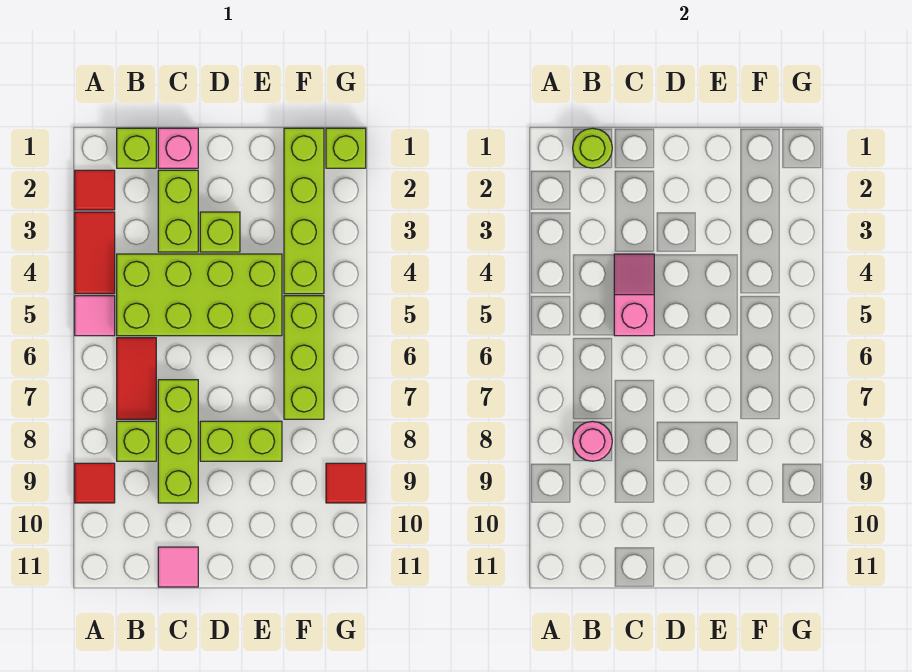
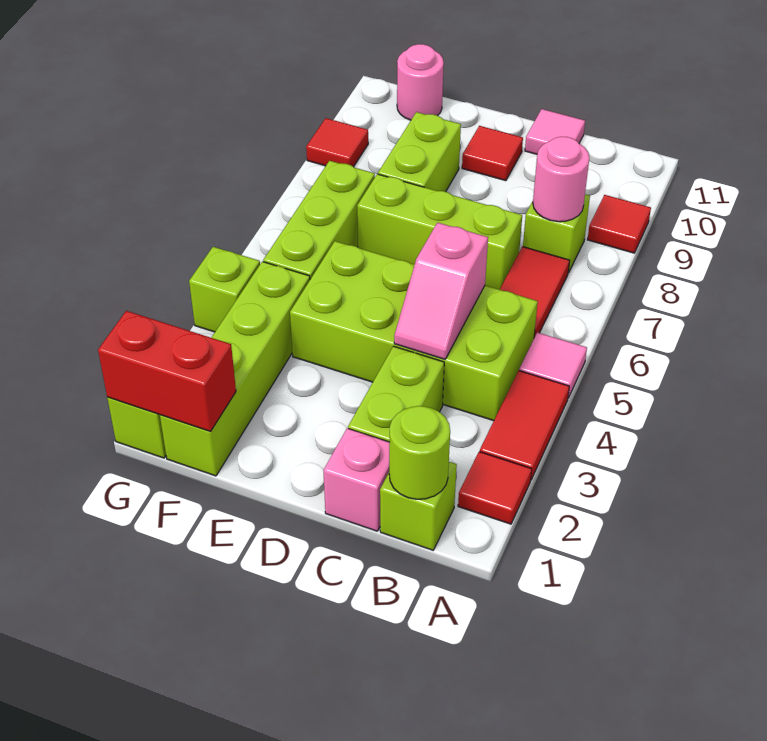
lime 1x3 brick [158,380,198,503] -> lime 1x3 brick turned to [357,174,522,290]
lime 1x1 brick [200,212,240,252] -> lime 1x1 brick moved to [189,247,260,332]
lime 1x2 brick [200,421,282,461] -> lime 1x2 brick turned to [378,112,461,192]
none -> red 1x1 tile [462,126,523,181]
none -> red 1x2 brick [98,311,236,431]
none -> pink 1x1 round brick [397,44,444,120]

